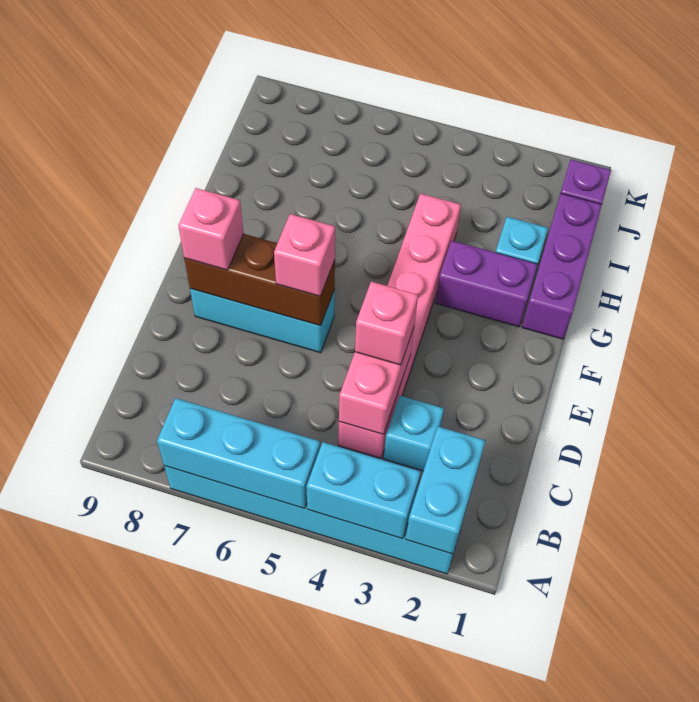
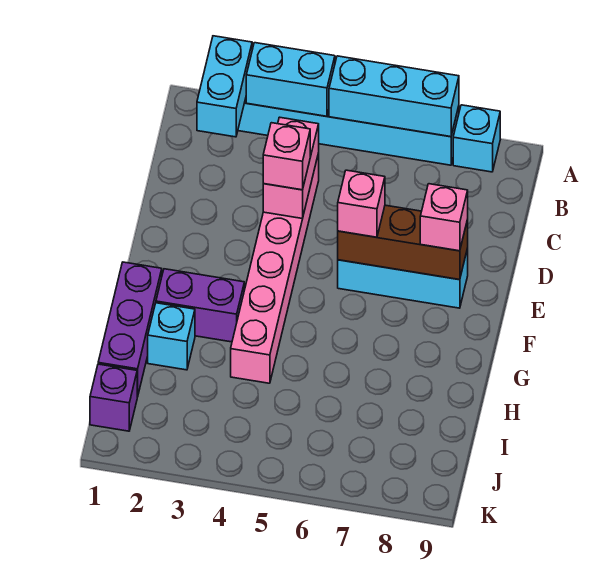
cyan 1x1 brick [384,396,444,471] -> cyan 1x1 brick moved to [453,105,500,172]

